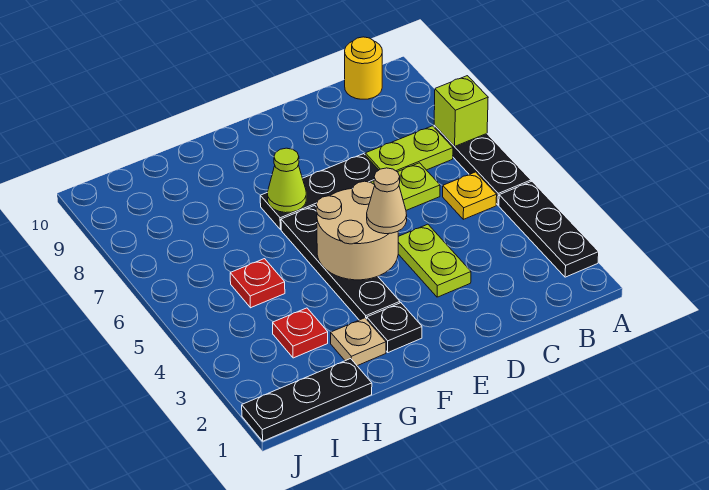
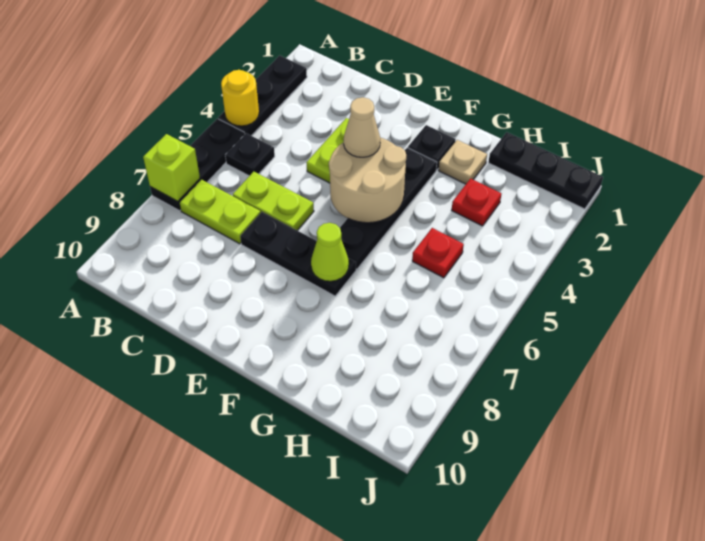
yellow 1x1 plate [443,172,497,219] -> black 1x1 plate [225,133,275,176]
yellow 1x1 round brick [345,37,382,99] -> yellow 1x1 round brick moved to [221,70,259,126]

